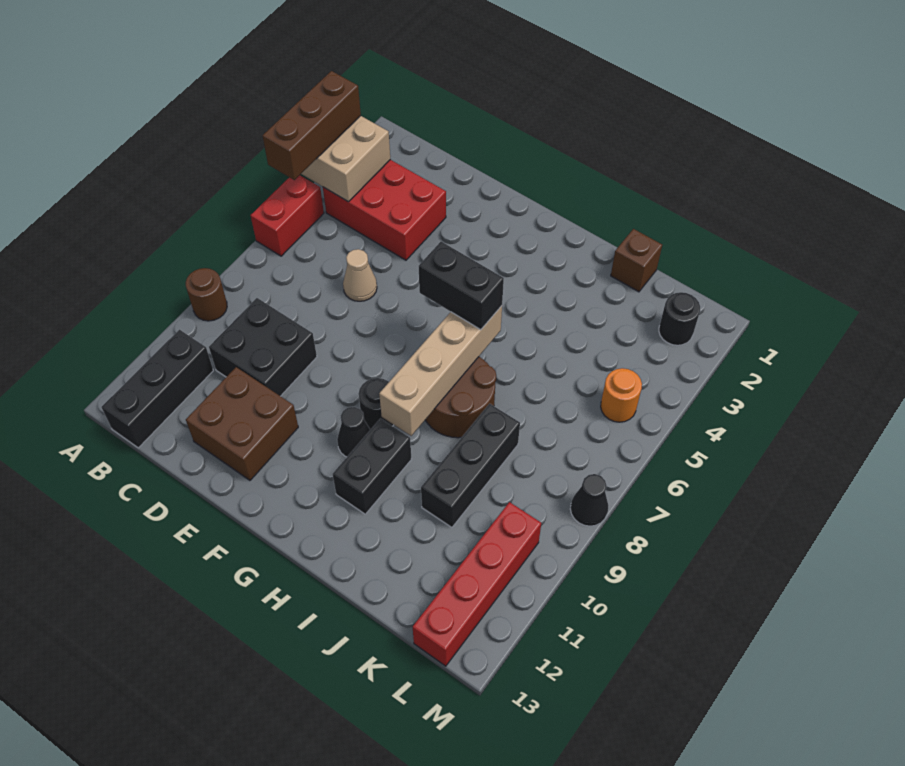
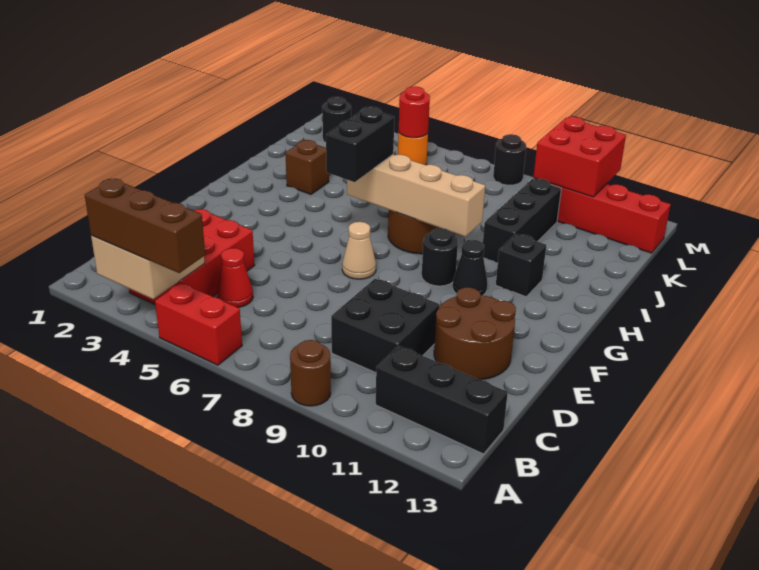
none -> red 1x1 cone [217,248,253,307]
tan 1x1 cone [343,249,377,301] -> tan 1x1 cone moved to [342,222,376,279]
brown 2x2 brick [186,367,298,480] -> brown 2x2 round brick [434,287,516,380]
black 1x2 brick [333,419,411,514] -> black 1x1 brick [496,234,546,297]
brown 1x1 brick [611,229,662,292] -> brown 1x1 brick moved to [285,140,329,194]
black 1x3 brick [421,404,520,527] -> black 1x3 brick turned to [483,179,561,263]
none -> red 1x1 round brick [399,86,430,138]
none -> red 2x2 brick [533,117,626,197]
black 1x1 cone [570,474,608,526] -> black 1x1 round brick [493,134,526,185]

